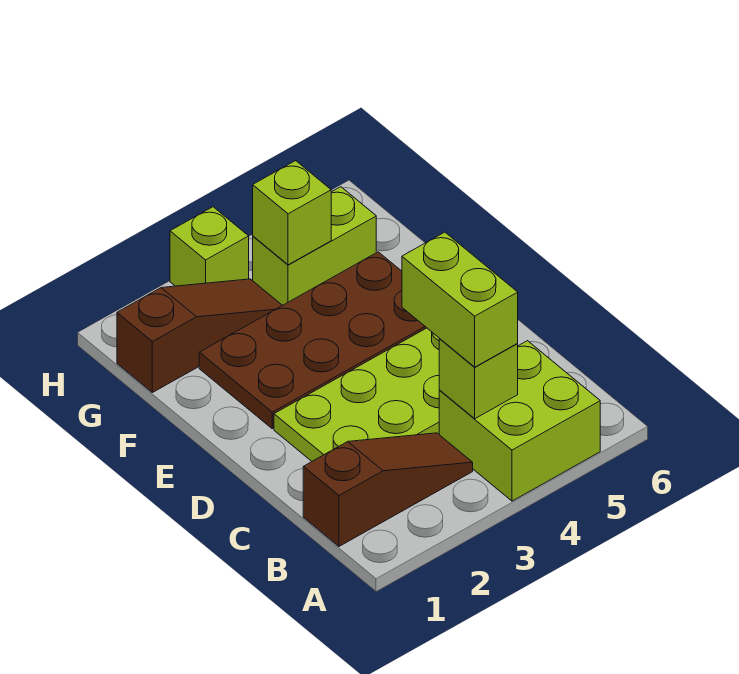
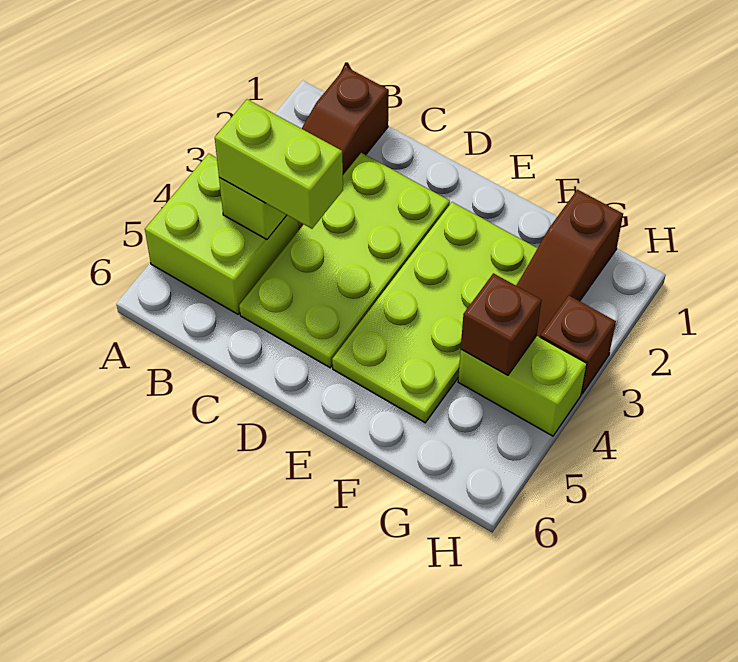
brown 2x4 plate [199,252,426,429] -> lime 2x4 plate [332,202,538,423]
lime 1x2 brick [253,187,376,305] -> lime 1x2 brick turned to [458,336,587,436]
lime 1x1 brick [253,161,331,265] -> brown 1x1 brick [461,273,542,375]
lime 1x1 brick [170,207,249,286] -> brown 1x1 brick [540,296,616,394]

